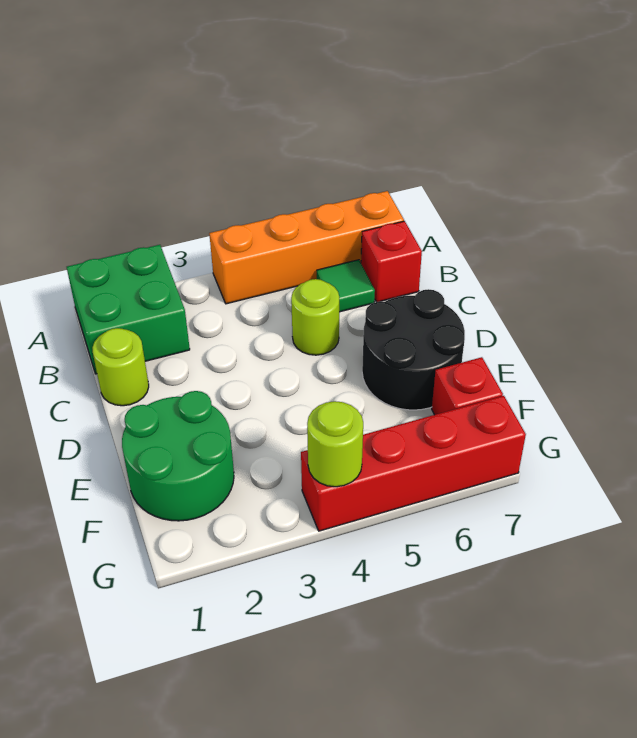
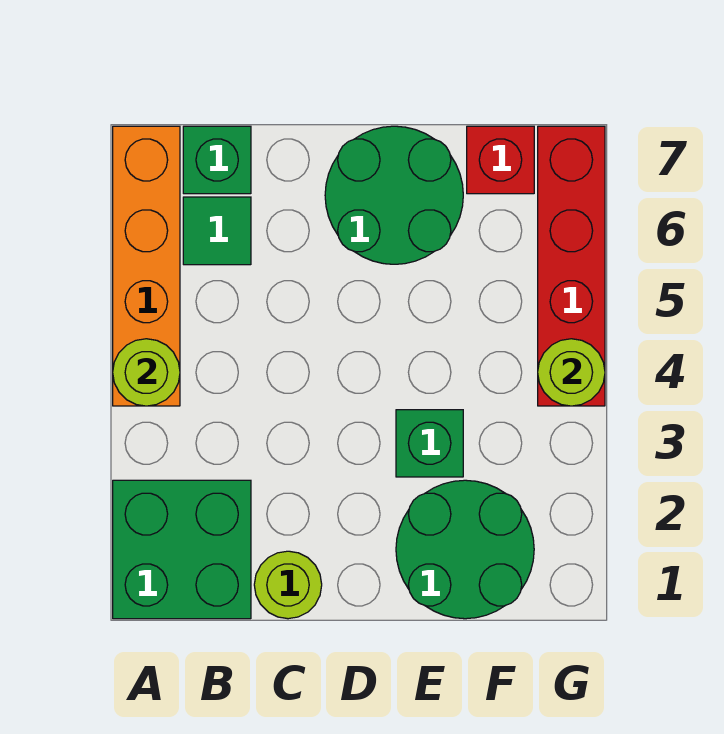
red 1x1 brick [361,221,422,302] -> green 1x1 brick [183,126,251,194]
lime 1x1 round brick [291,279,339,355] -> lime 1x1 round brick moved to [113,339,180,406]
black 2x2 round brick [362,289,465,410] -> green 2x2 round brick [325,126,463,264]
none -> green 1x1 brick [396,410,463,477]

